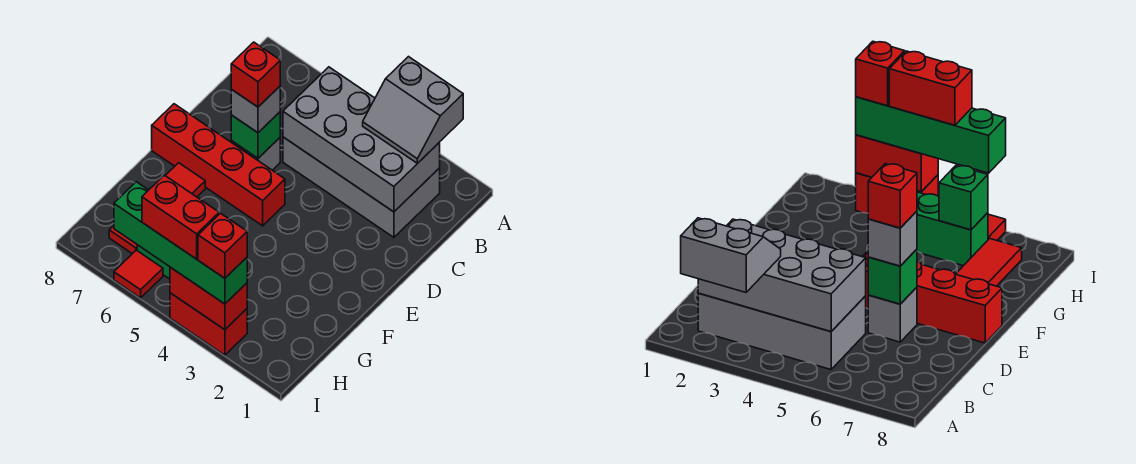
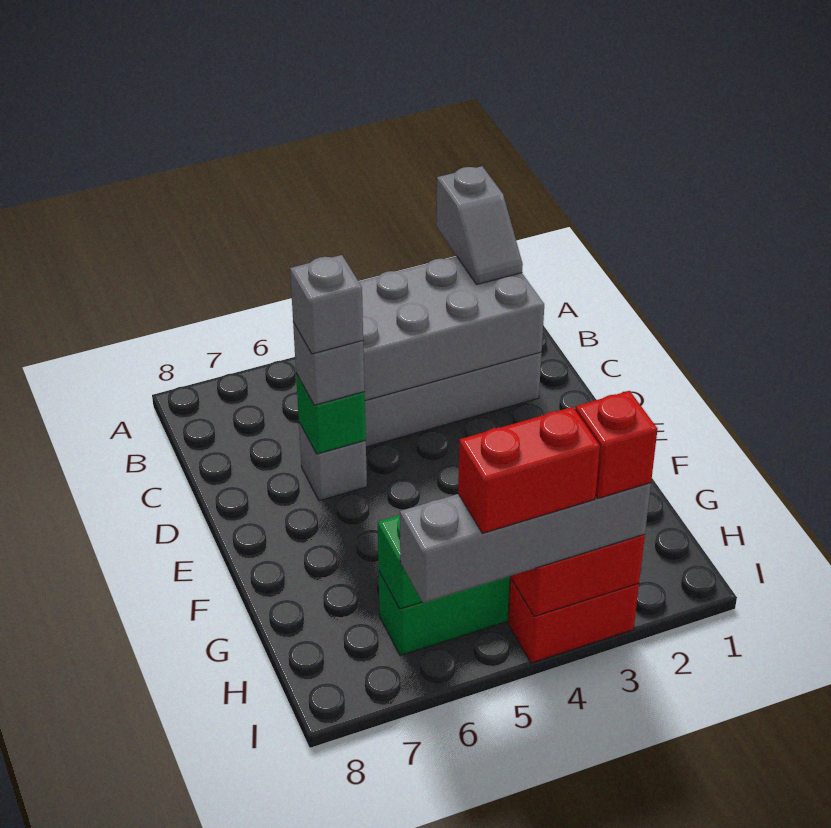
grey 2x2 slope [363,57,463,163] -> grey 1x2 slope [436,166,523,285]
red 1x1 brick [231,42,280,107] -> grey 1x1 brick [290,255,363,354]
red 1x4 brick [152,104,285,226] -> none
red 1x3 tile [109,163,205,254] -> none
green 1x4 brick [114,182,247,304] -> grey 1x4 brick [400,483,651,603]
red 1x1 tile [114,250,163,298] -> none

